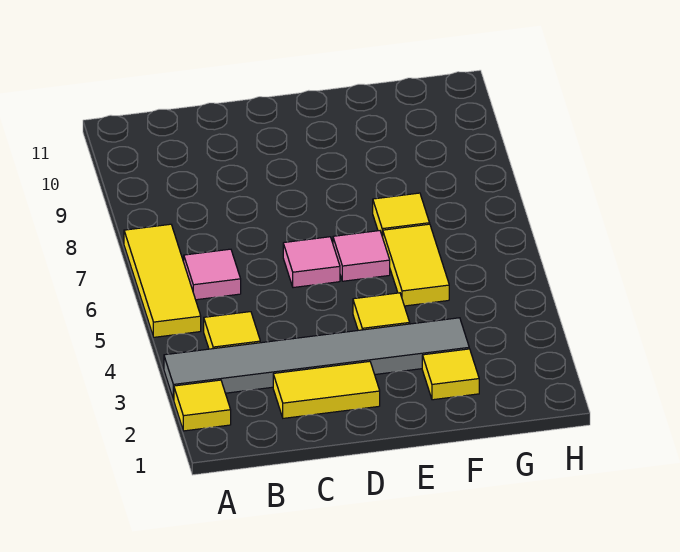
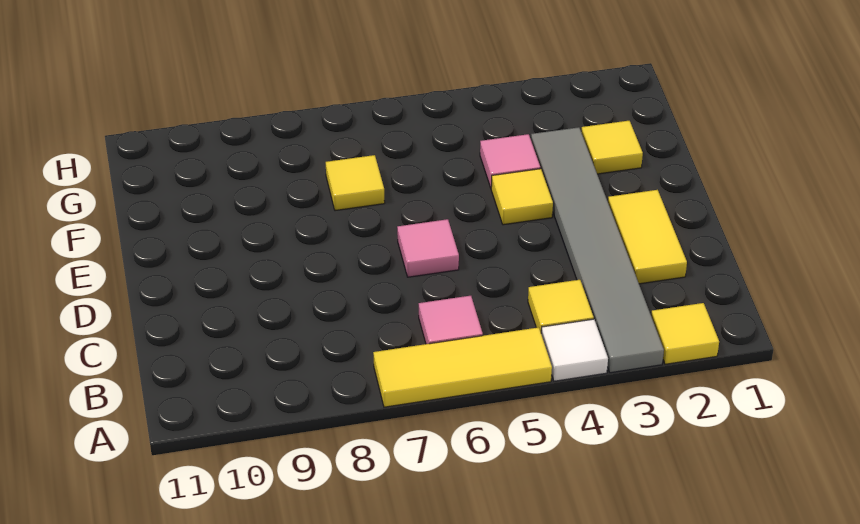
none -> white 1x1 tile [541,319,608,381]
pink 1x1 tile [333,231,390,281] -> pink 1x1 tile moved to [480,134,540,188]
yellow 1x2 tile [383,224,449,306] -> none

